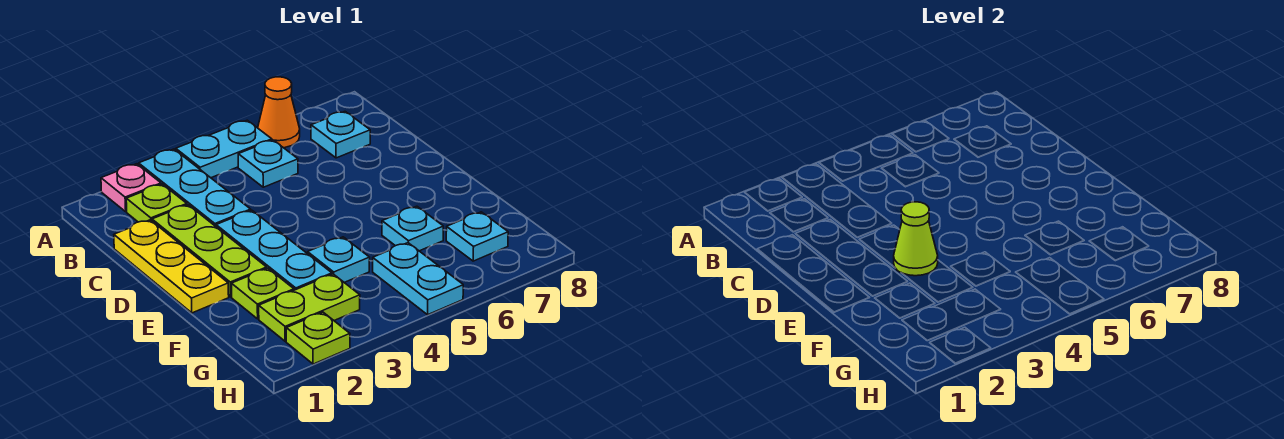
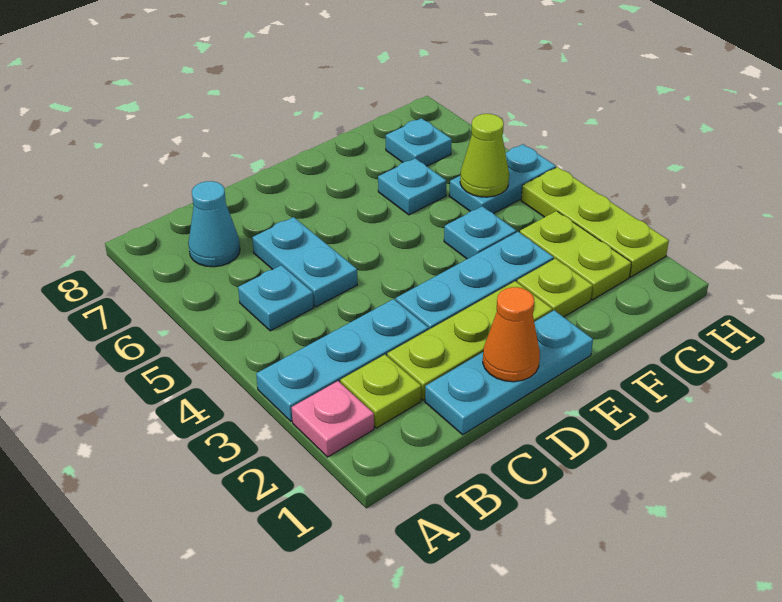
cyan 1x2 plate [176,120,272,178] -> cyan 1x2 plate moved to [252,217,357,307]
orange 1x1 cone [258,77,300,148] -> orange 1x1 cone moved to [483,287,540,382]
cyan 1x1 plate [311,112,370,158] -> cyan 1x1 cone [188,181,240,267]
yellow 1x3 plate [114,220,229,313] -> cyan 1x3 plate [425,310,593,435]
lime 1x1 cone [894,202,938,276] -> lime 1x1 cone moved to [460,114,509,197]
lime 1x1 plate [286,312,350,364] -> lime 1x3 plate [521,167,669,277]

